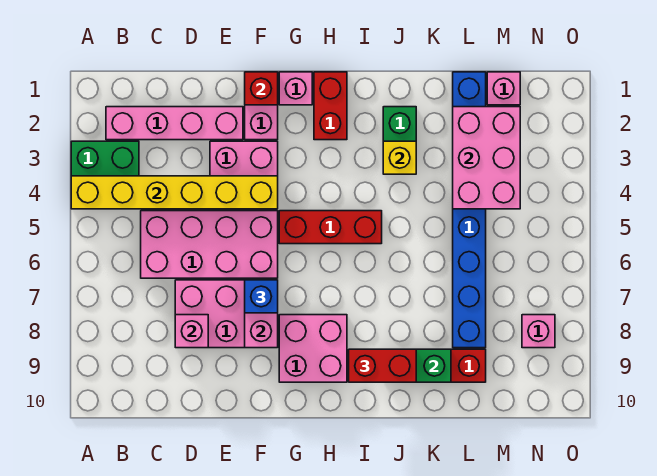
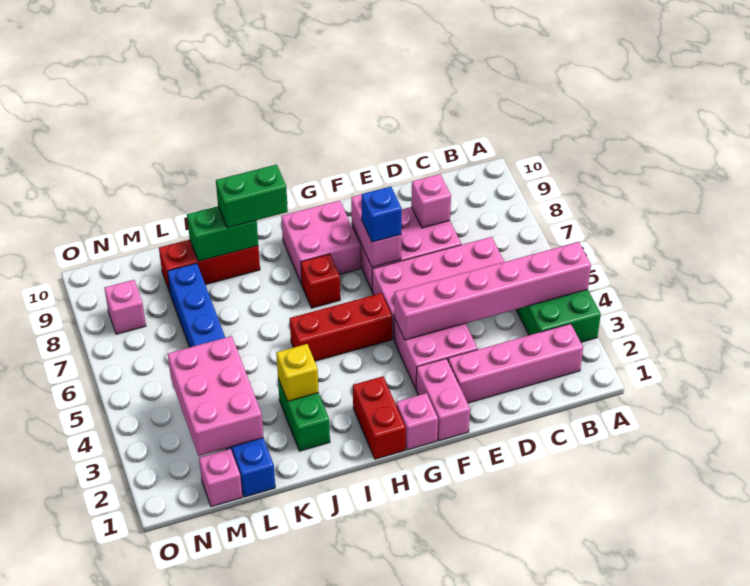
yellow 1x6 brick [71,176,278,209] -> pink 1x6 brick [394,242,591,340]
red 1x1 brick [245,72,278,105] -> red 1x1 brick moved to [301,254,340,308]
red 1x2 brick [349,349,416,382] -> green 1x2 brick [216,165,288,228]

